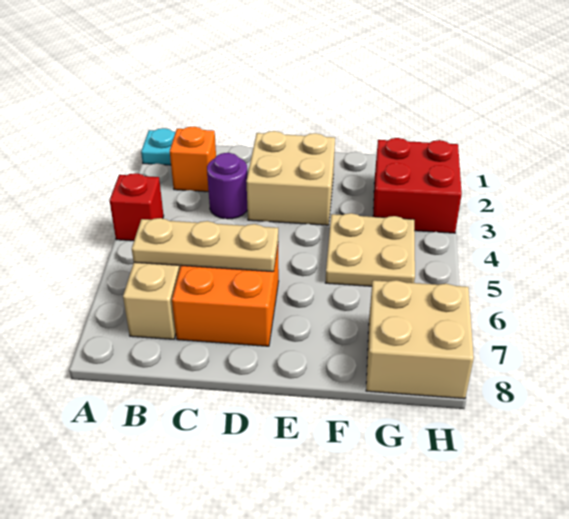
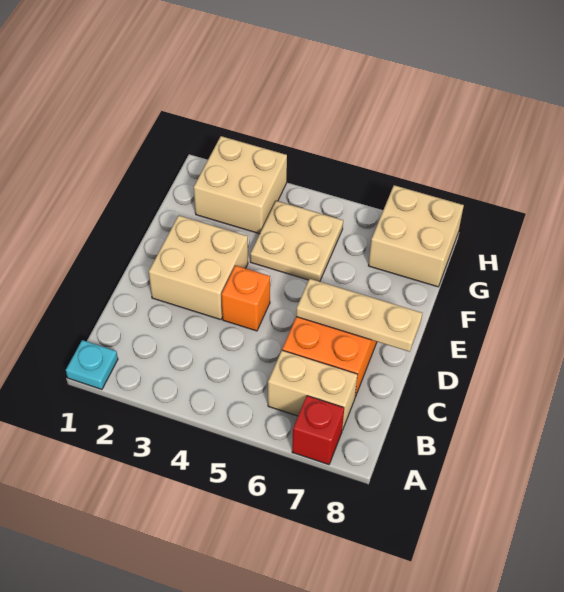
red 1x1 brick [110,173,164,241] -> red 1x1 brick moved to [292,396,344,465]
orange 1x1 brick [170,126,216,192] -> orange 1x1 brick moved to [222,266,270,331]
tan 1x3 plate [132,218,278,272] -> tan 1x3 plate turned to [296,279,422,352]
purple 1x1 round brick [207,153,247,219] -> none
red 2x2 brick [373,138,462,233] -> tan 2x2 brick [194,136,287,234]

